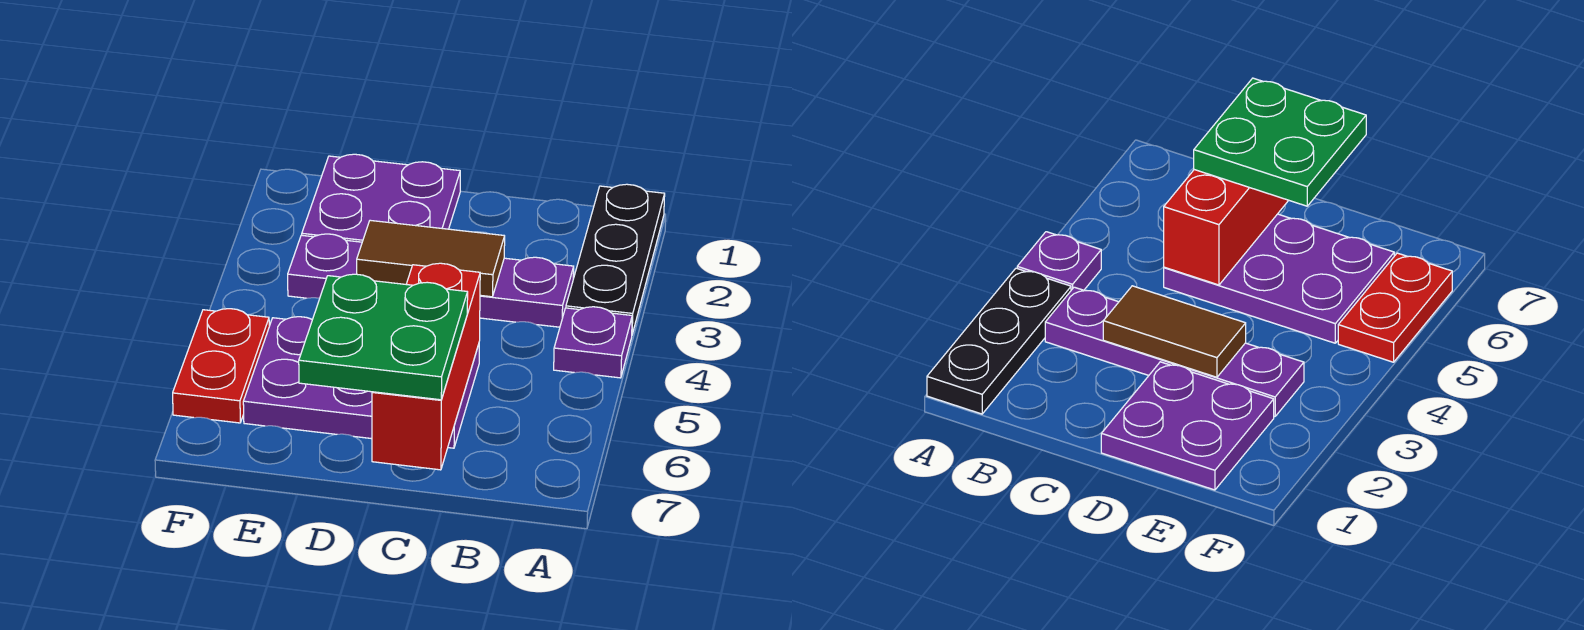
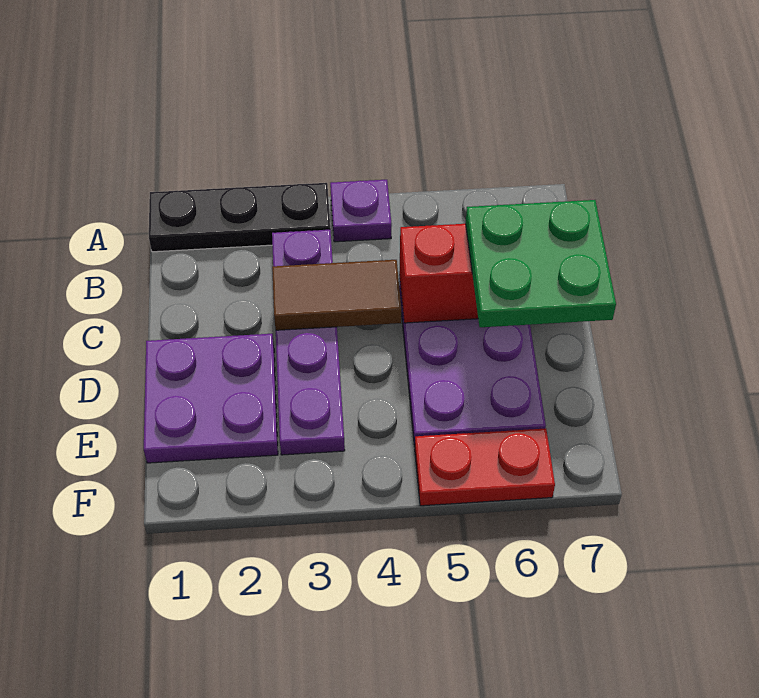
brown 1x2 tile [357,220,505,297] -> brown 1x2 tile turned to [272,260,401,330]

